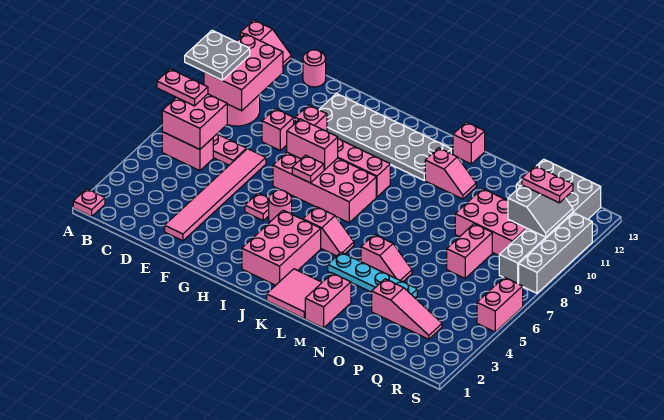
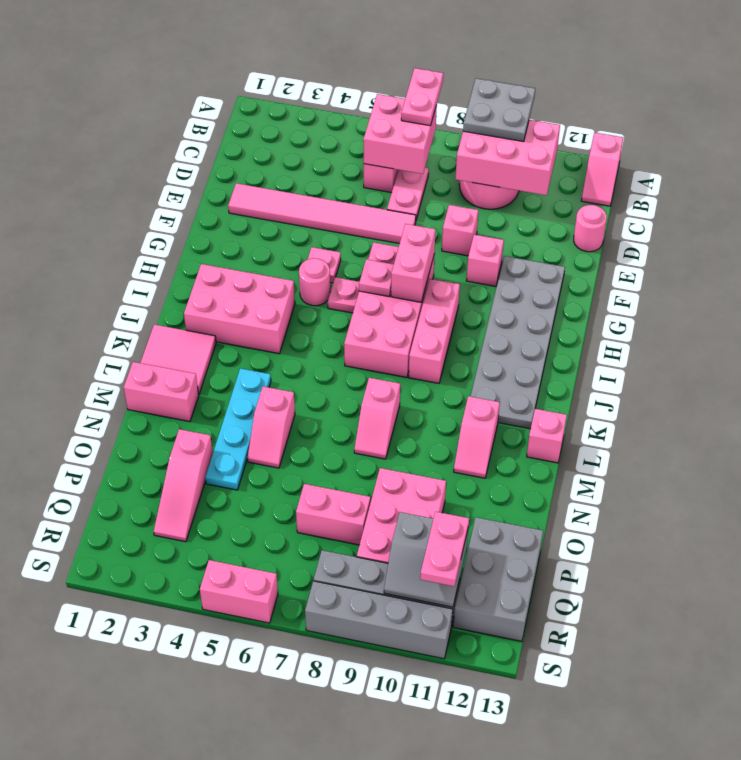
pink 1x1 plate [73,189,105,216] -> pink 1x1 plate moved to [328,277,359,313]
pink 1x2 slope [303,207,354,256] -> pink 1x2 slope moved to [354,378,400,459]

